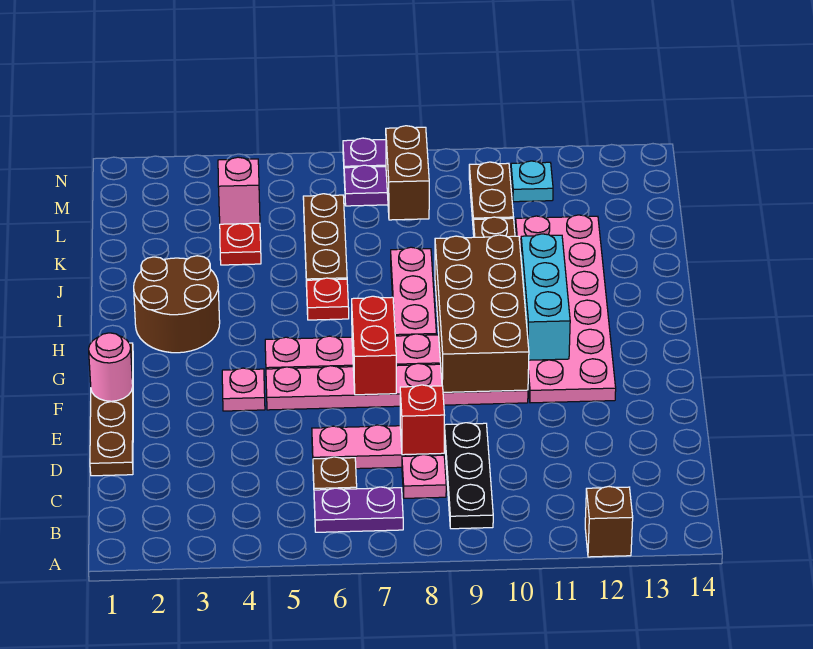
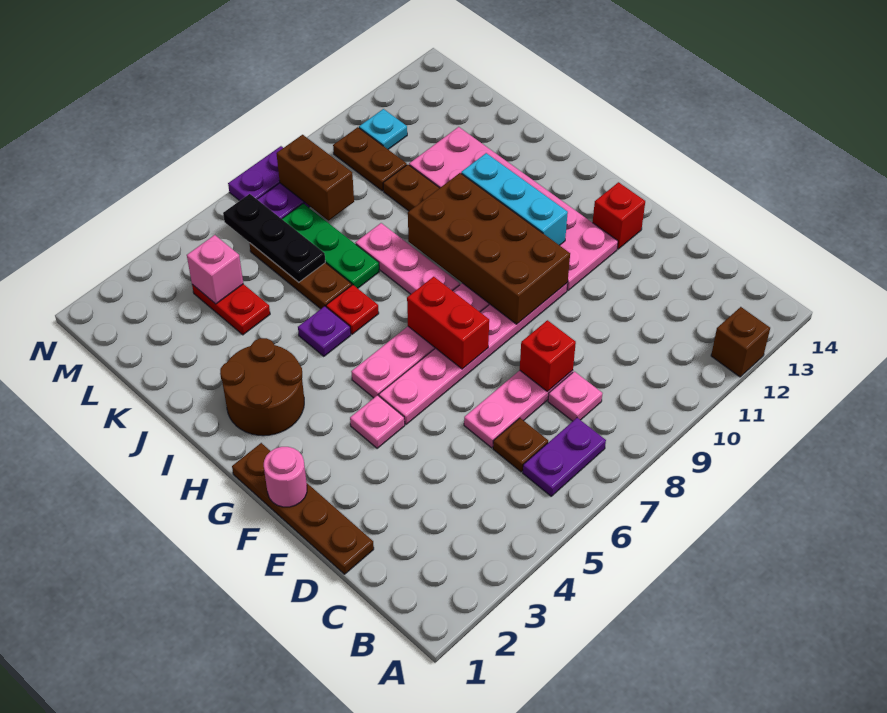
black 1x3 plate [444,423,493,529] -> black 1x3 plate moved to [223,194,325,282]
none -> red 1x1 brick [593,182,645,249]
none -> purple 1x1 plate [298,306,351,356]
none -> green 1x3 plate [282,204,379,288]

